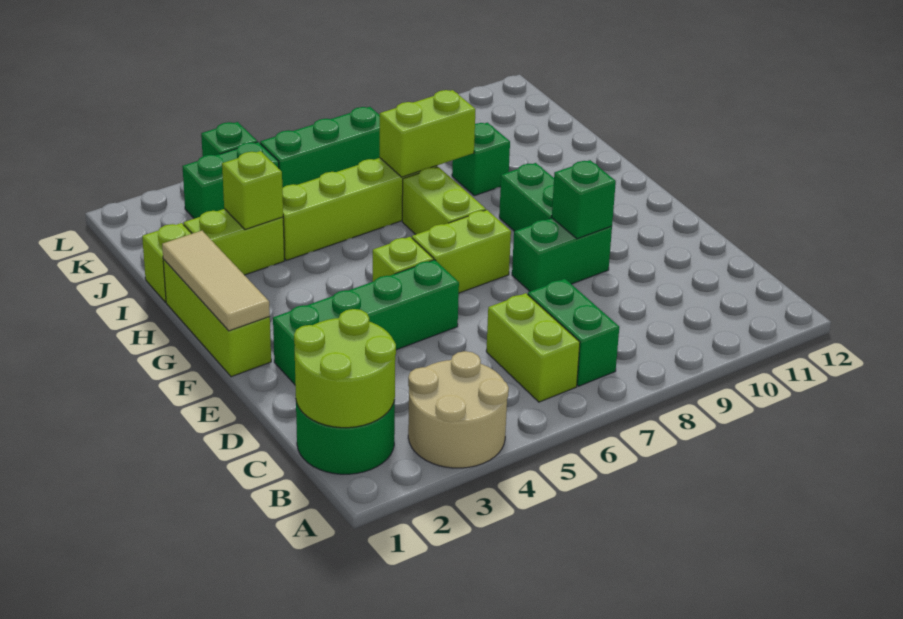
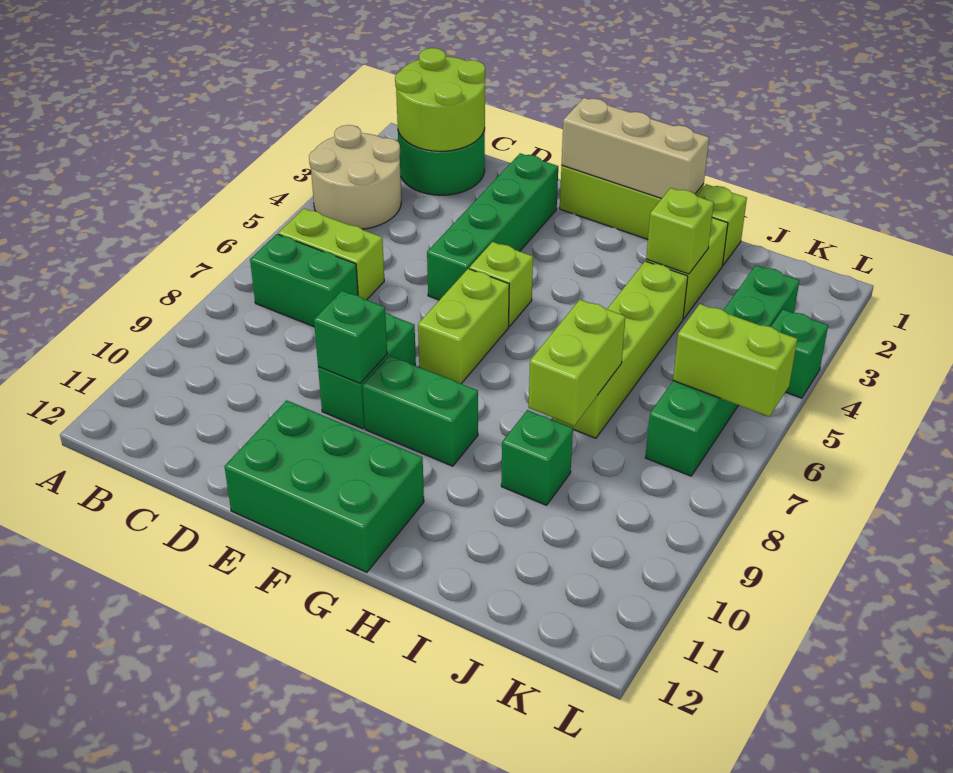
none -> green 2x3 brick [224,400,424,572]
tan 1x3 tile [162,231,270,331] -> tan 1x3 brick [561,98,709,199]
lime 1x2 brick [402,167,486,235] -> lime 1x2 brick moved to [673,304,797,417]

